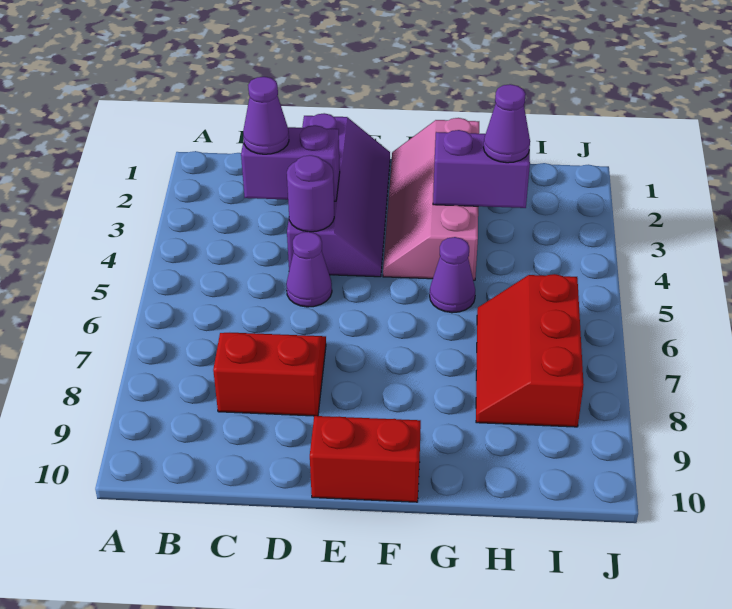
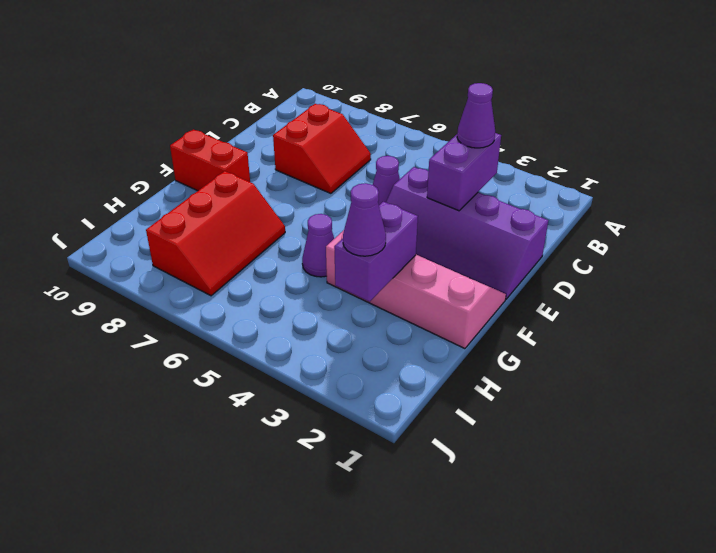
purple 1x1 round brick [287,155,334,232] -> none
red 1x2 brick [310,416,421,502] -> red 1x2 brick turned to [170,130,250,191]
red 2x3 slope [476,274,584,427] -> red 2x3 slope turned to [146,171,285,296]

